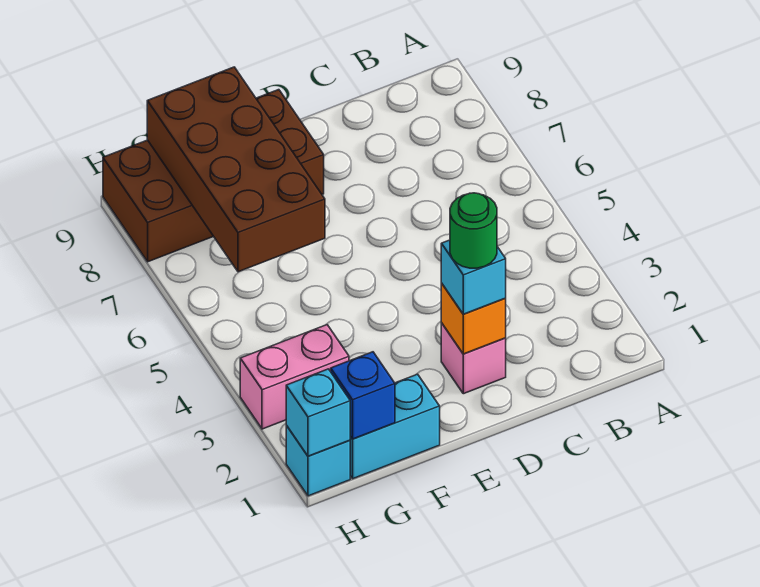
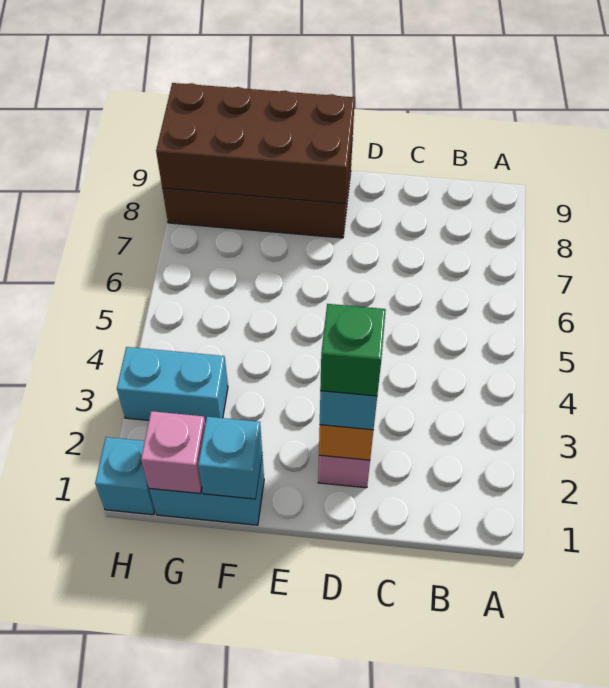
green 1x1 round brick [450,193,497,268] -> green 1x1 brick [320,304,386,396]
brown 2x4 brick [147,67,325,272] -> brown 2x4 brick turned to [156,83,355,204]
blue 1x1 brick [331,352,395,439] -> pink 1x1 brick [141,411,205,494]
pink 1x2 brick [240,325,349,429] -> cyan 1x2 brick [117,347,228,423]
cyan 1x1 brick [286,369,350,456] -> cyan 1x1 brick moved to [198,417,262,499]

